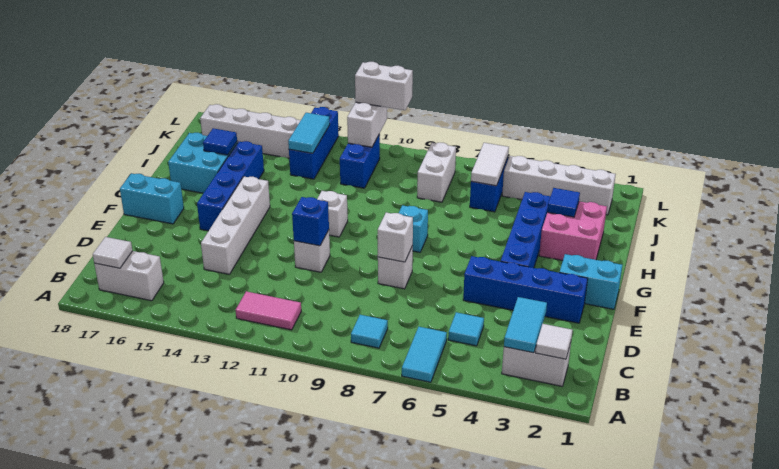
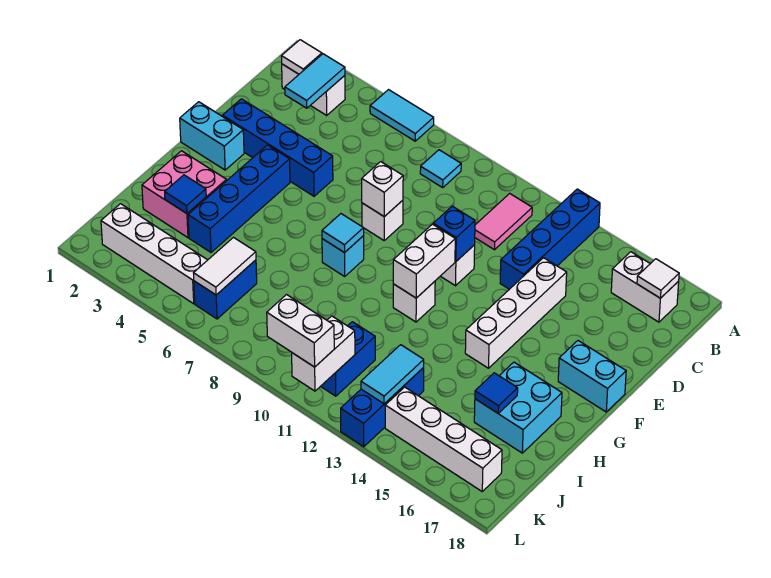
cyan 1x2 tile [402,327,447,382] -> cyan 1x2 tile turned to [370,90,434,141]
pink 1x2 tile [236,291,301,330] -> pink 1x2 tile turned to [475,193,532,250]
cyan 1x1 tile [448,312,484,346] -> cyan 1x1 tile moved to [322,214,364,253]
blue 1x4 brick [197,141,264,231] -> blue 1x4 brick moved to [500,189,600,289]
white 1x2 brick [417,143,456,202] -> white 1x2 brick moved to [393,224,455,298]

